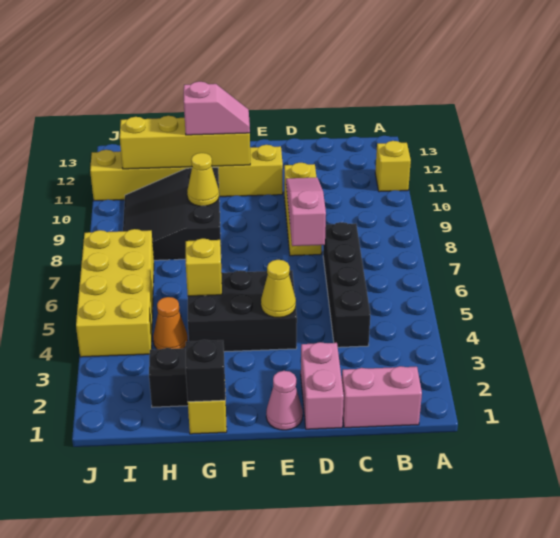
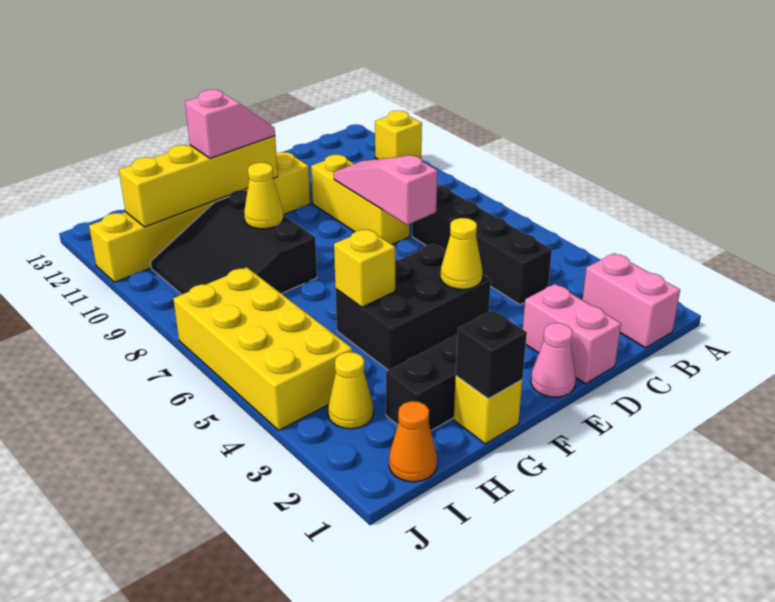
pink 1x2 brick [342,366,422,428] -> pink 1x2 brick turned to [583,253,680,348]
orange 1x1 cone [153,297,188,349] -> orange 1x1 cone moved to [389,401,437,482]
none -> yellow 1x1 cone [328,352,374,429]

